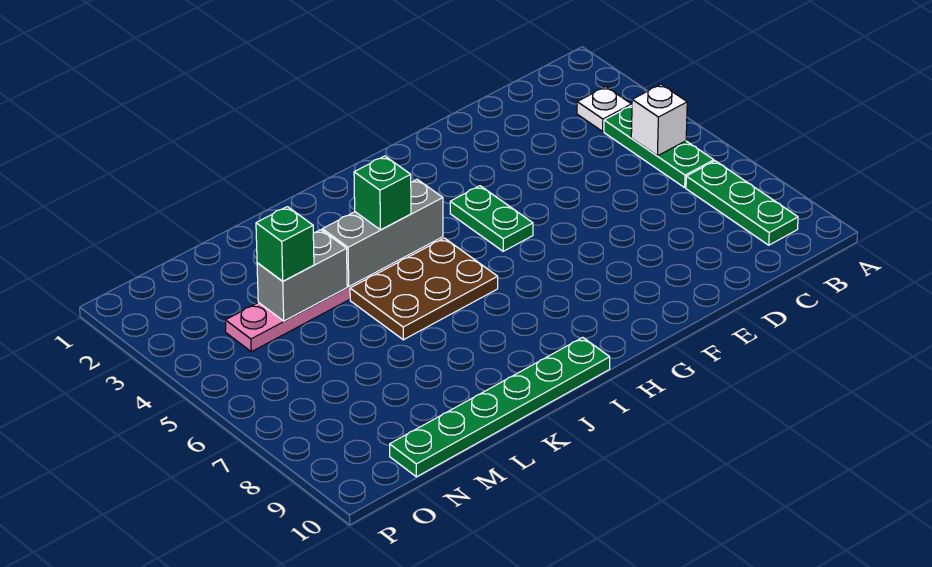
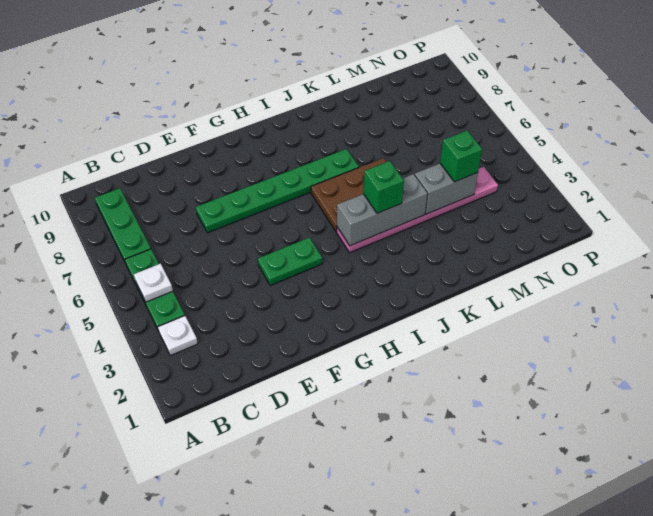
white 1x1 brick [631,84,687,156] -> white 1x1 plate [134,264,173,302]
green 1x2 plate [450,186,533,251] -> green 1x2 plate turned to [258,238,322,285]
green 1x6 plate [390,337,610,477] -> green 1x6 plate moved to [196,149,359,233]

